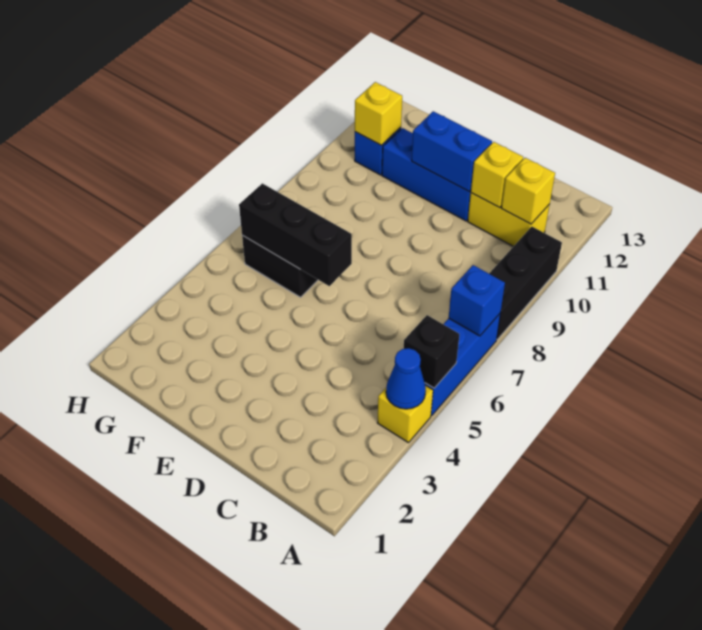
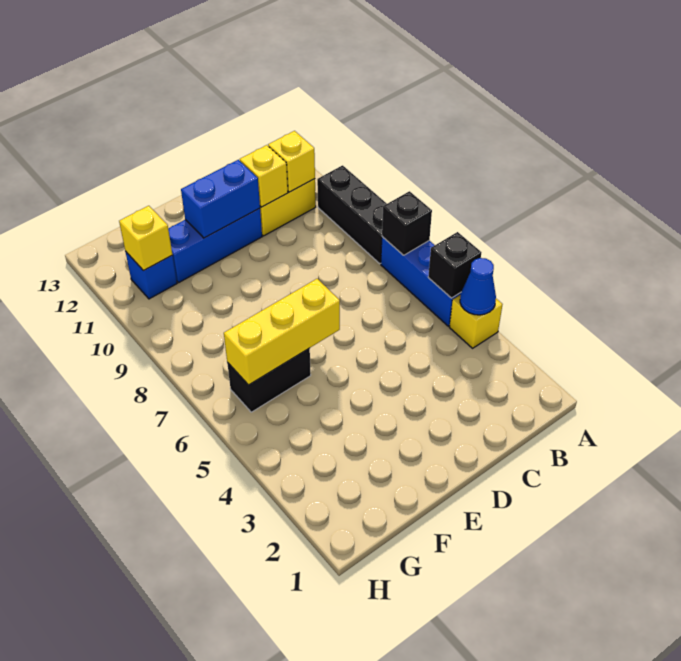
blue 1x1 brick [449,265,505,336] -> black 1x1 brick [382,191,432,255]
black 1x3 brick [239,183,352,286] -> yellow 1x3 brick [224,279,340,385]

